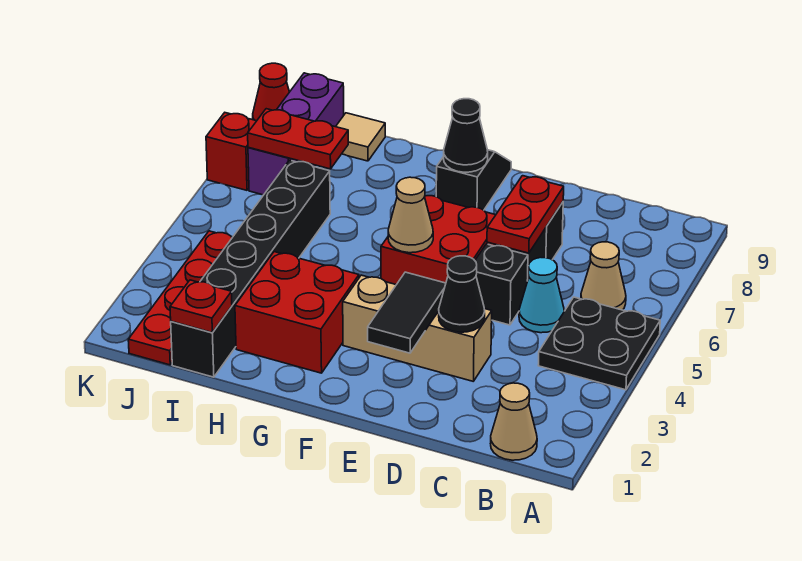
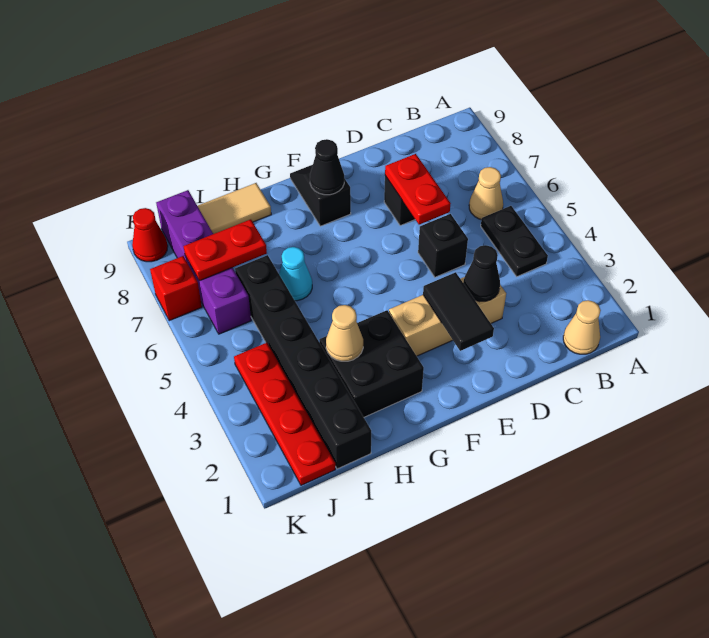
black 2x2 plate [538,297,660,390] -> black 1x2 plate [481,206,548,277]
cyan 1x1 cone [519,258,564,333] -> cyan 1x1 cone moved to [279,247,312,301]
red 2x2 brick [381,196,499,285] -> none
tan 1x1 cone [388,177,433,253] -> tan 1x1 cone moved to [326,305,363,361]
red 2x2 brick [235,252,359,373] -> black 2x2 brick [320,310,424,417]
red 1x1 plate [170,280,232,333] -> none
tan 1x1 tile [336,113,385,161] -> tan 1x2 tile [198,183,271,234]
purple 1x3 brick [248,73,344,195] -> purple 1x4 brick [156,190,251,334]

